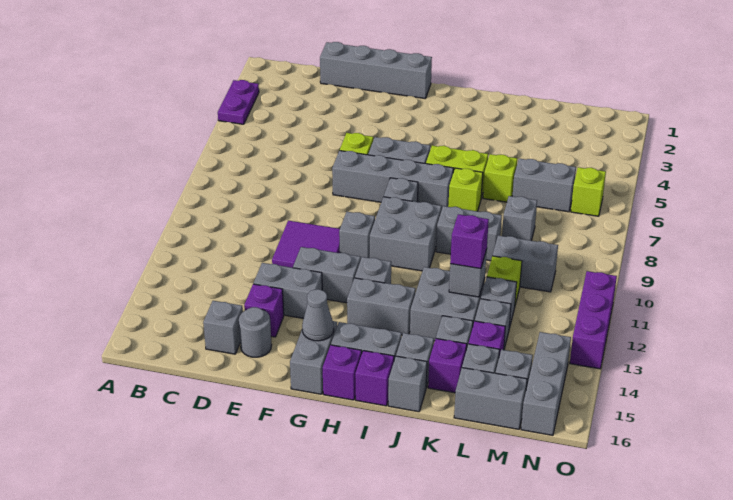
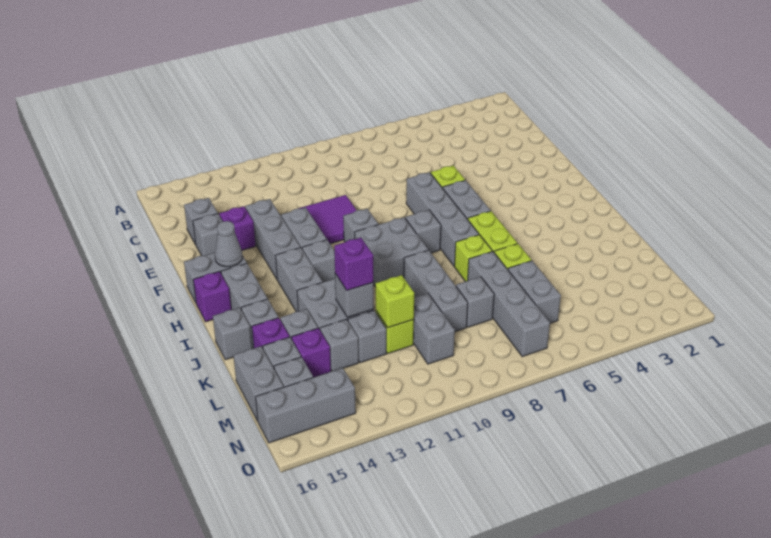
purple 1x2 plate [218,80,259,124] -> none
grey 1x4 brick [320,42,432,98] -> grey 1x4 brick moved to [468,251,550,357]
grey 1x2 brick [254,263,322,318] -> grey 1x3 brick [245,199,300,279]
grey 1x1 round brick [239,307,272,357] -> grey 1x1 brick [193,214,223,256]
purple 1x1 brick [355,351,394,406] -> none
grey 1x2 brick [436,206,502,261] -> grey 1x3 brick [404,250,468,332]
lime 1x1 brick [571,167,606,216] -> lime 1x1 brick moved to [375,275,414,328]
purple 1x3 brick [570,271,617,369] -> none

